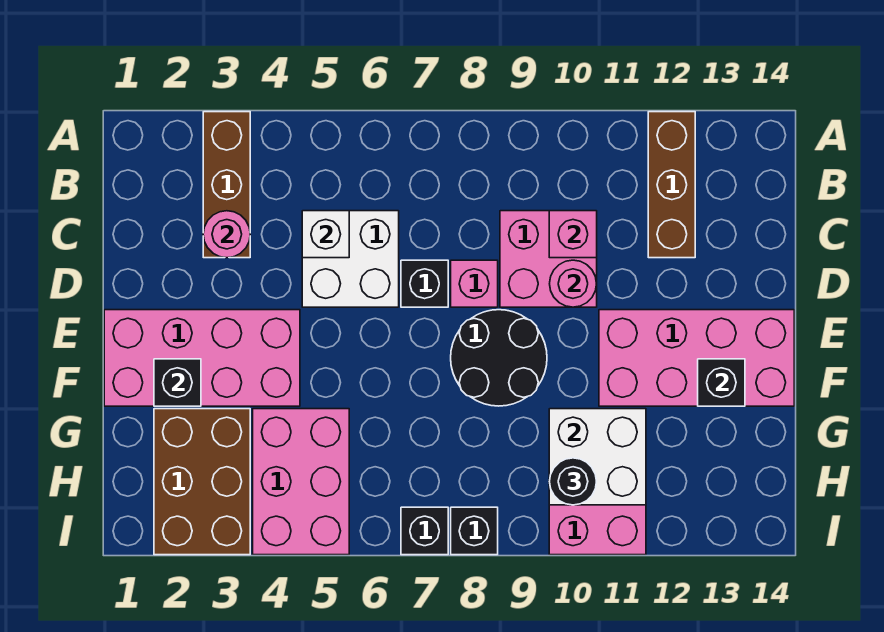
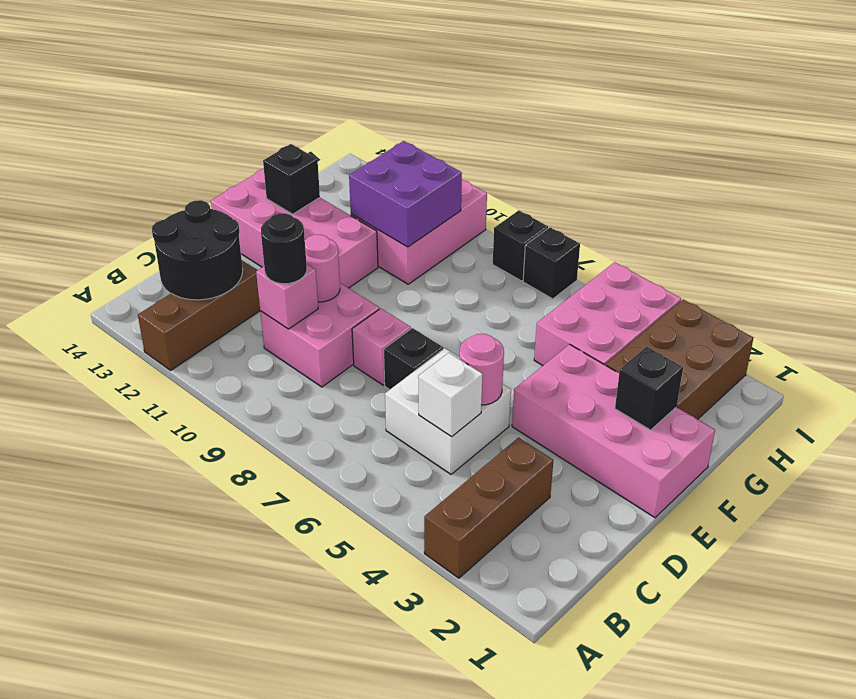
pink 1x1 round brick [203,211,250,258] -> pink 1x1 round brick moved to [459,334,504,405]
black 2x2 round brick [451,310,547,406] -> black 2x2 round brick moved to [152,200,243,300]
white 2x2 brick [549,409,646,505] -> purple 2x2 brick [349,141,462,247]
black 1x1 round brick [549,458,597,505] -> black 1x1 round brick moved to [261,213,307,284]

